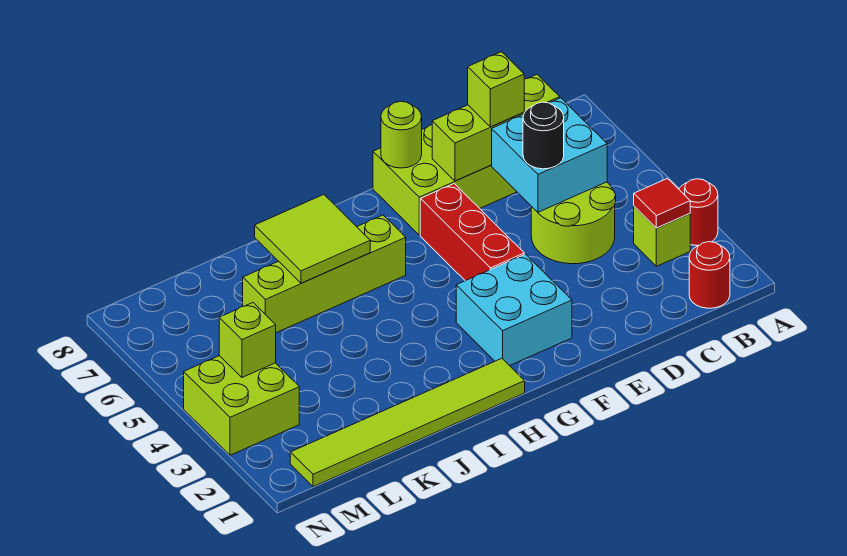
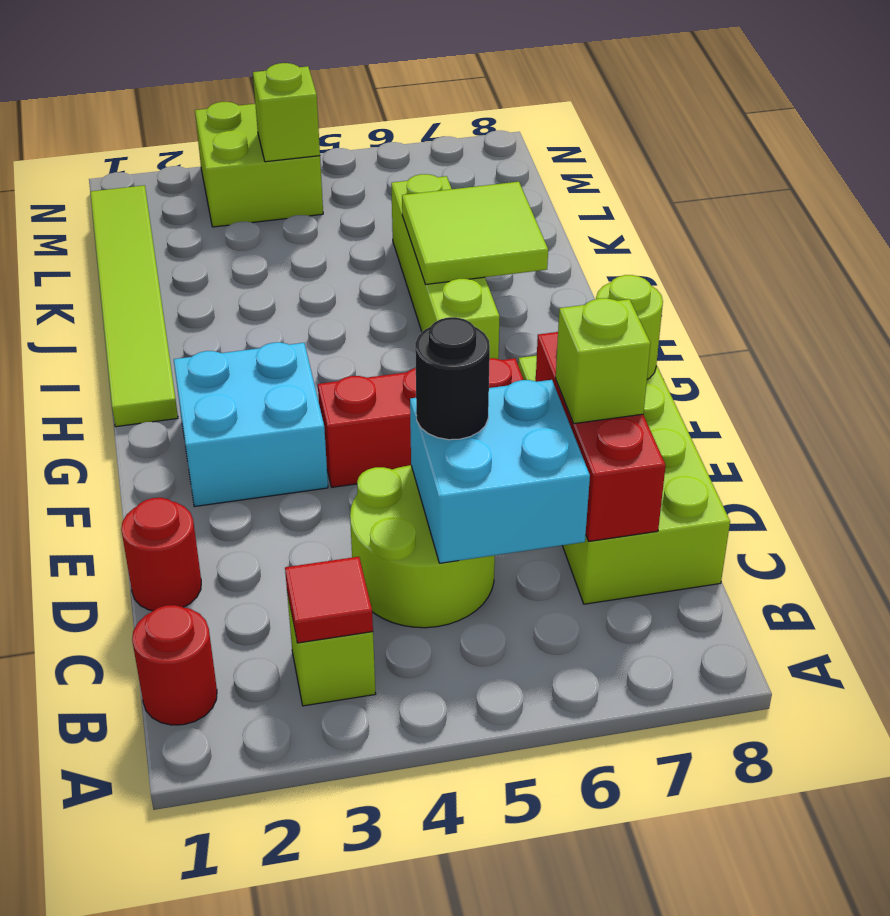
red 1x1 round brick [679,179,718,246] -> red 1x1 round brick moved to [121,498,201,611]
lime 1x3 brick [432,75,560,181] -> red 1x3 brick [536,332,666,541]

